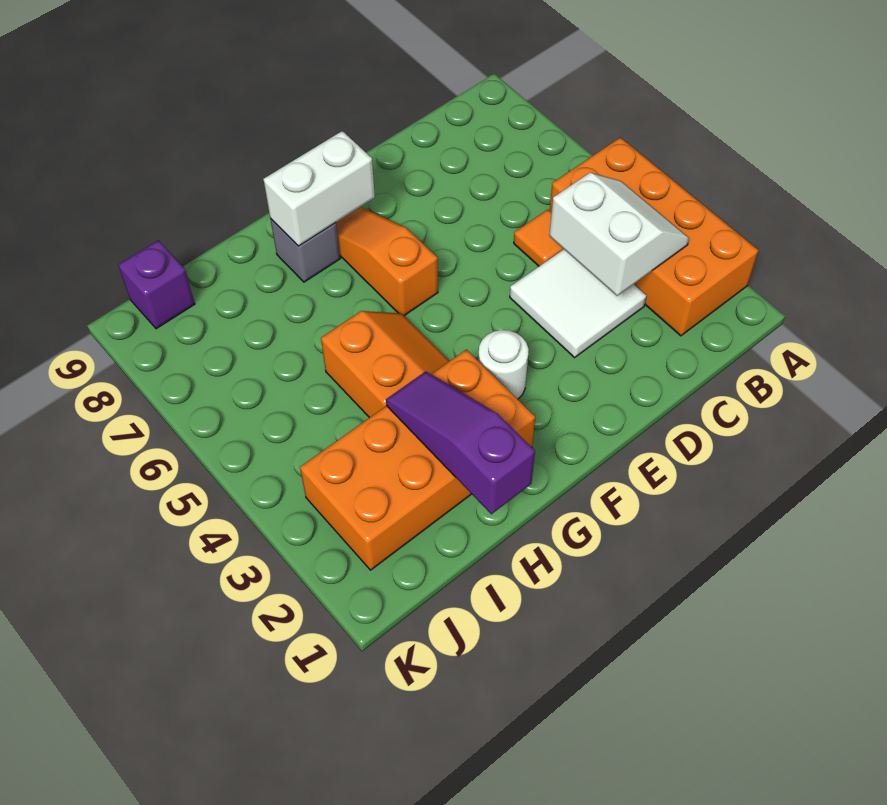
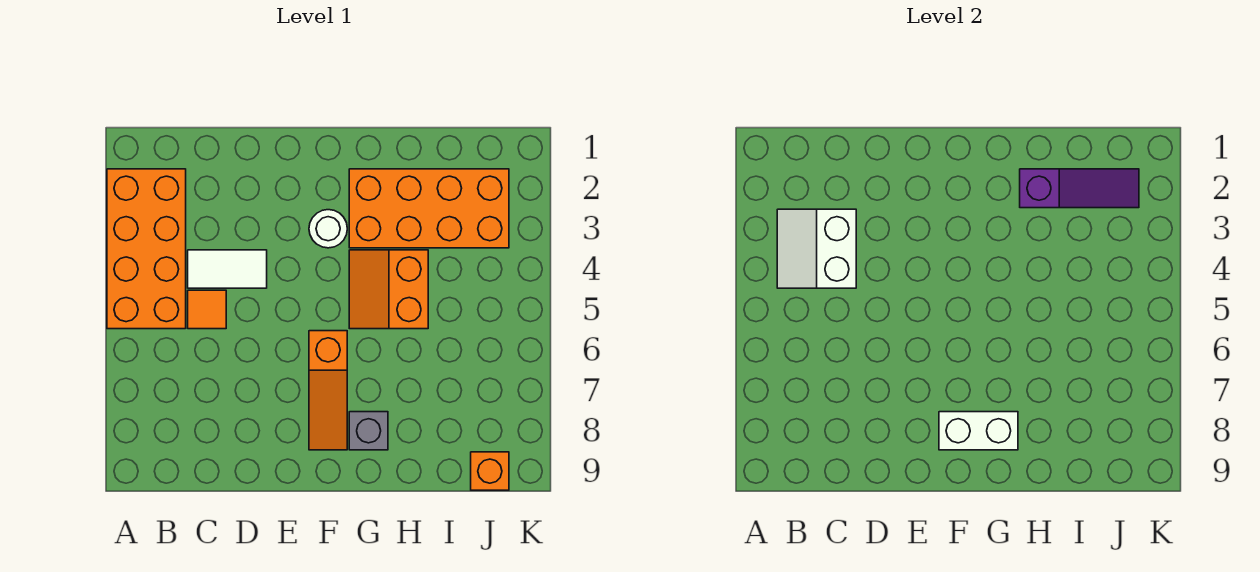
white 2x2 tile [510,249,646,358] -> white 1x2 tile [188,250,267,288]
purple 1x3 slope [386,371,535,514] -> purple 1x3 slope turned to [1020,169,1139,208]
purple 1x1 brick [118,240,195,329] -> orange 1x1 brick [471,452,509,490]

